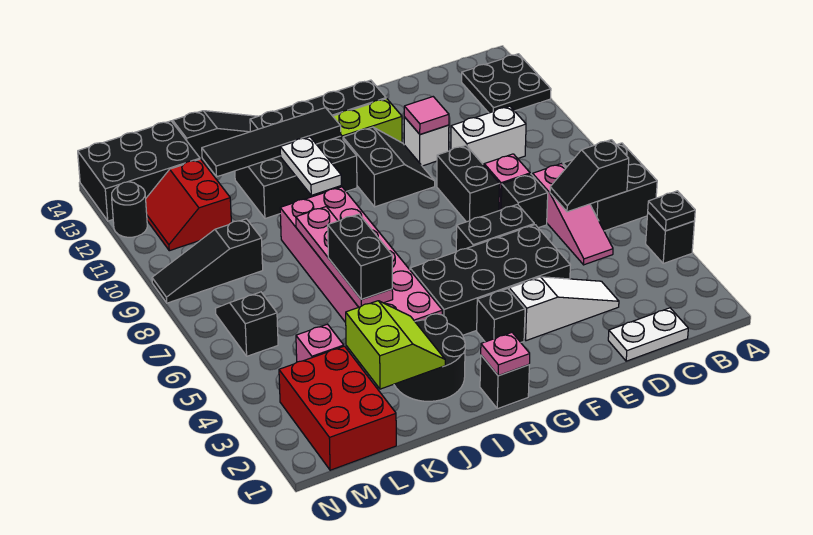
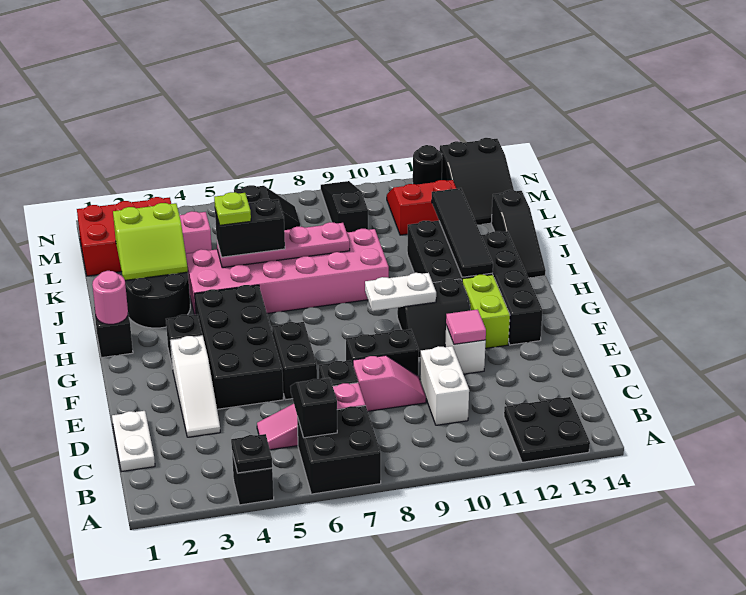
pink 1x1 plate [481,333,530,376] -> pink 1x1 round brick [92,271,128,324]
white 1x2 plate [280,137,341,195] -> white 1x2 plate moved to [365,273,436,311]
none -> lime 1x1 plate [214,192,251,225]
black 2x3 brick [78,121,200,221] -> black 2x3 slope [440,138,514,225]

